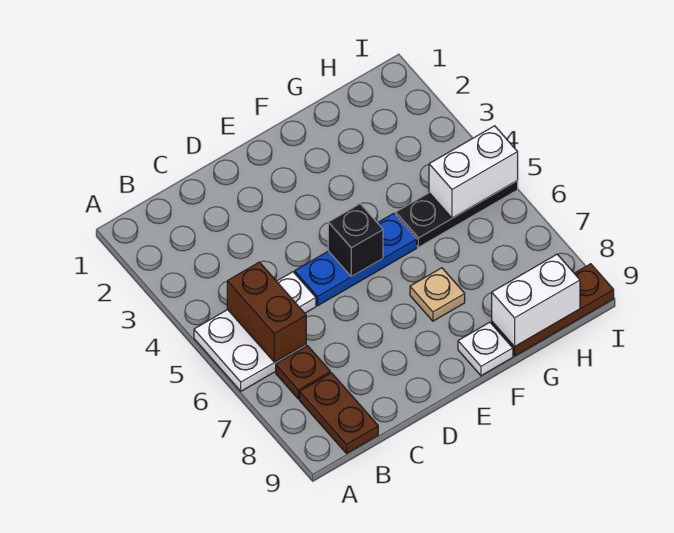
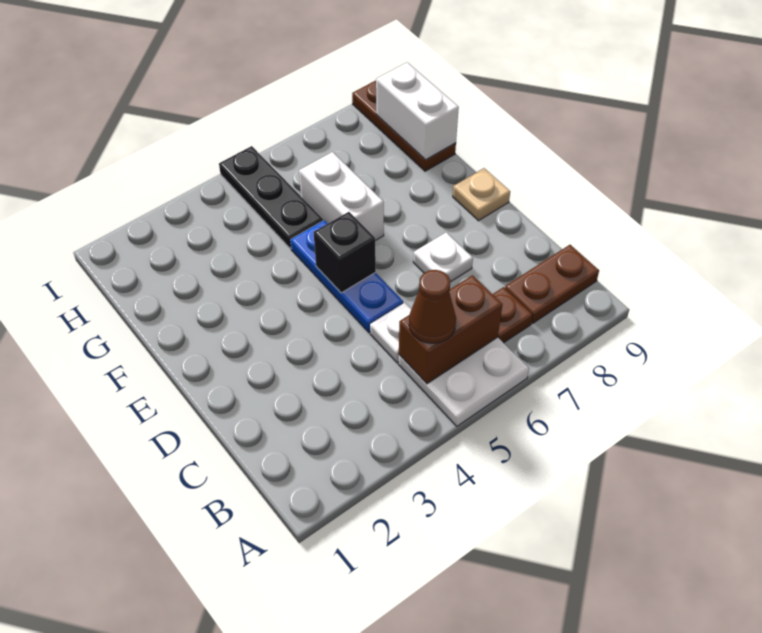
none -> brown 1x1 cone [409,270,456,343]
tan 1x1 plate [410,268,465,321] -> tan 1x1 plate moved to [453,168,510,221]
white 1x1 plate [458,322,513,376] -> white 1x1 plate moved to [413,233,473,282]
white 1x2 brick [429,126,518,218] -> white 1x2 brick moved to [299,152,384,241]

